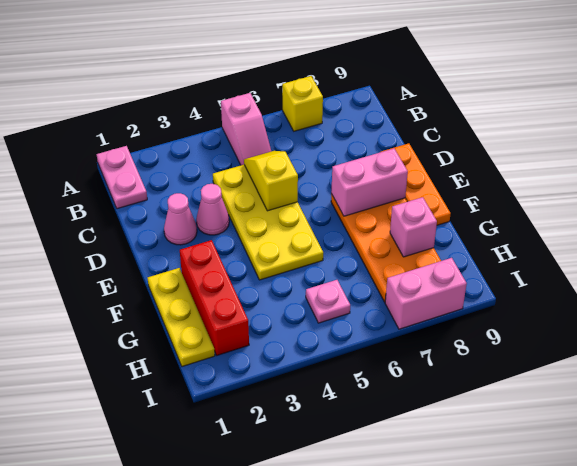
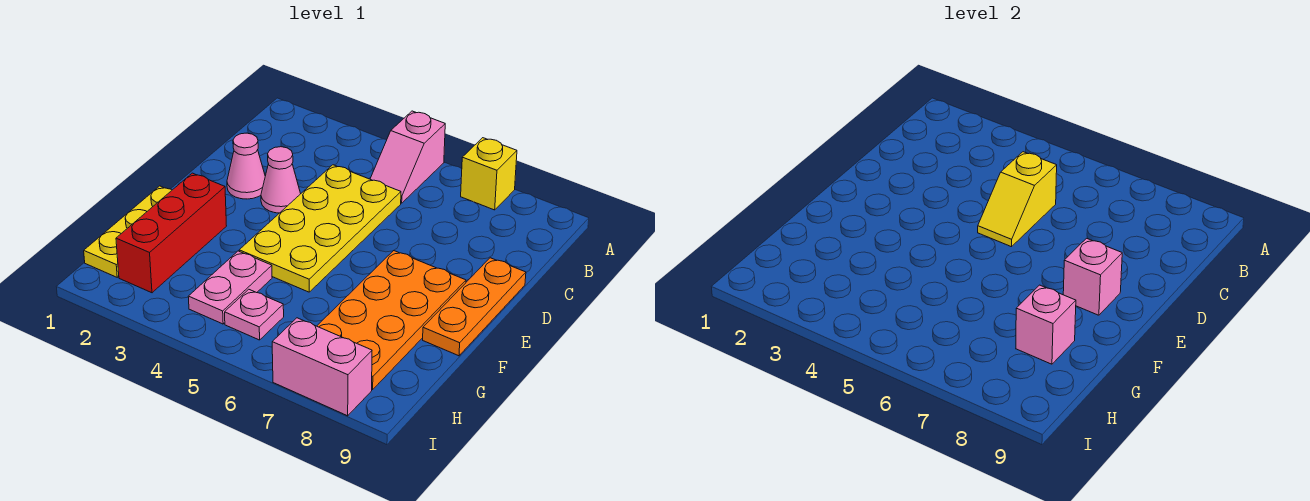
pink 1x2 plate [97,146,147,209] -> pink 1x2 plate moved to [188,251,272,324]
yellow 1x2 slope [244,151,298,211] -> yellow 1x2 slope turned to [978,152,1057,247]
pink 1x2 brick [331,148,408,216] -> pink 1x1 brick [1063,238,1122,315]

